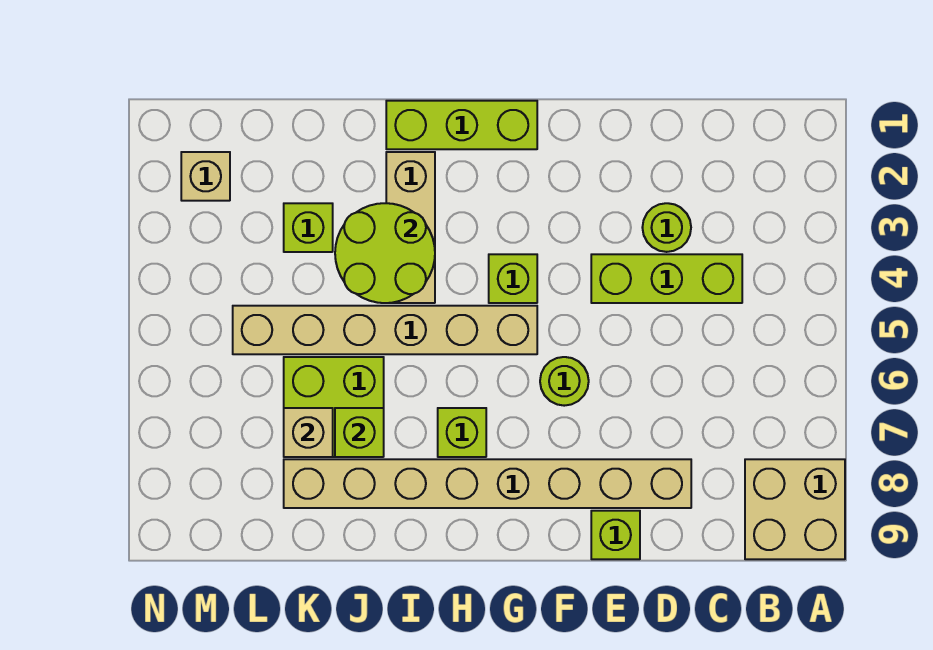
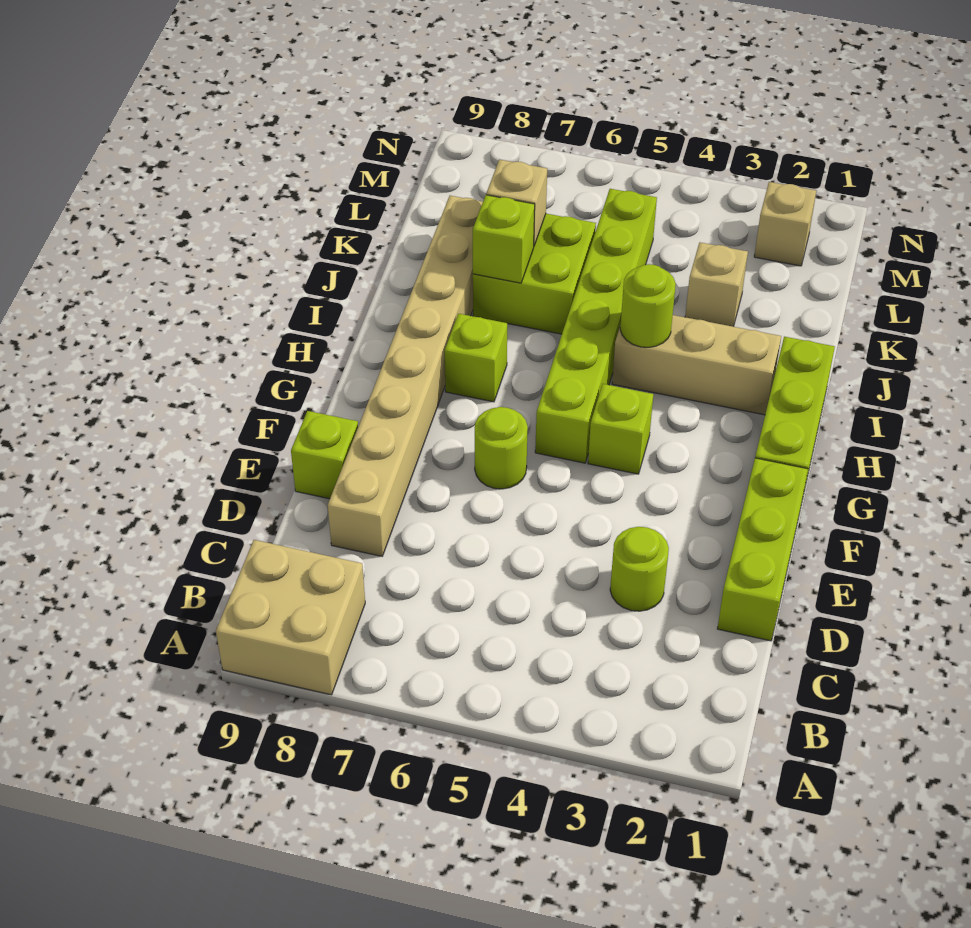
lime 1x3 brick [591,254,742,303] -> lime 1x3 brick moved to [717,458,808,641]
tan 1x6 brick [233,306,537,354] -> lime 1x6 brick [535,189,657,463]
lime 2x2 round brick [335,203,435,303] -> lime 1x1 round brick [620,264,676,347]
lime 1x1 brick [284,203,333,252] -> tan 1x1 brick [685,242,748,326]

